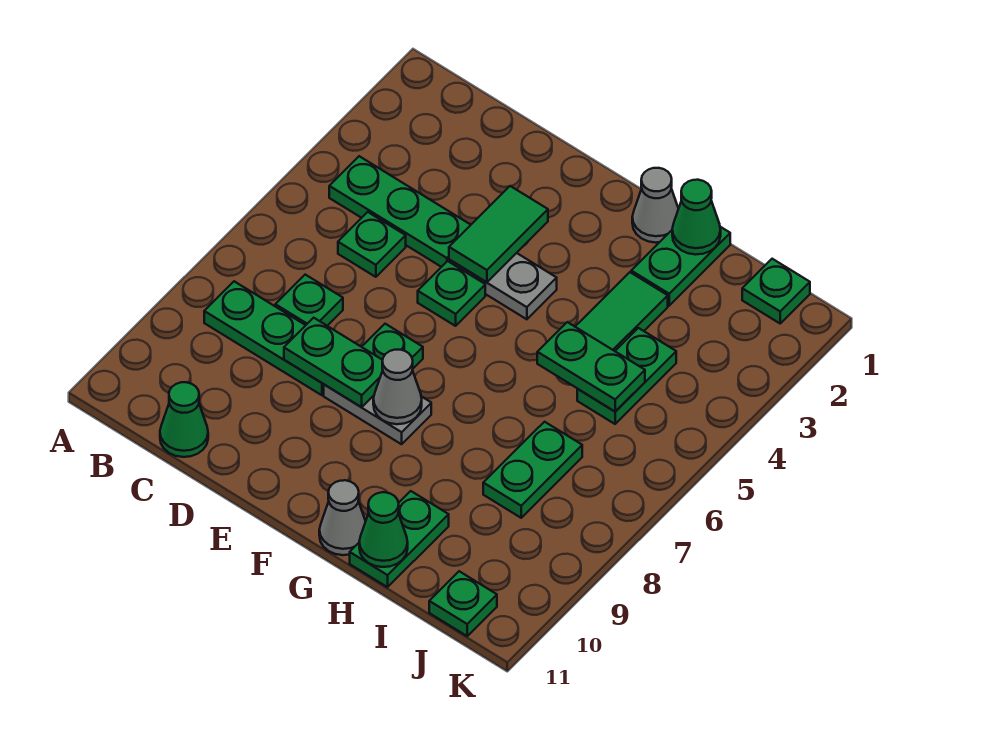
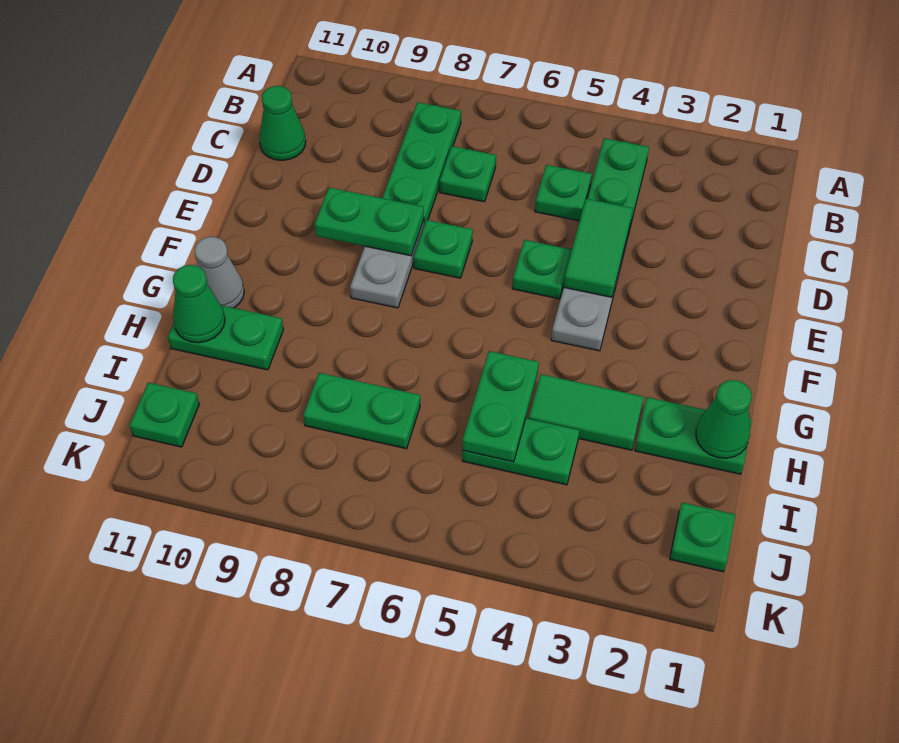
green 1x2 plate [284,318,383,407] -> green 1x2 plate turned to [314,188,424,256]
green 1x2 tile [449,186,548,282] -> green 1x2 tile turned to [564,199,633,297]
grey 1x1 cone [373,350,422,424] -> none
grey 1x1 cone [632,168,679,243] -> none

